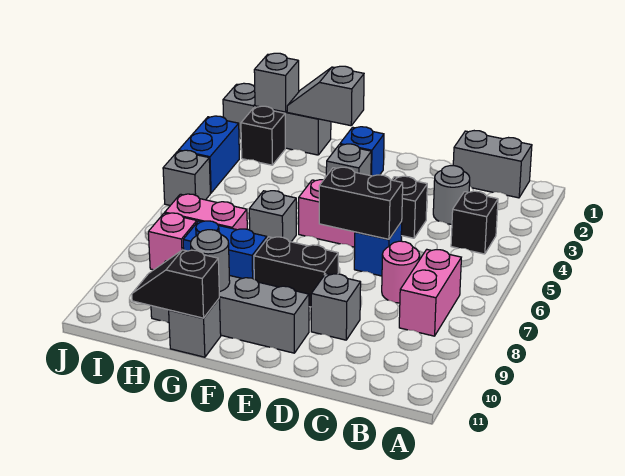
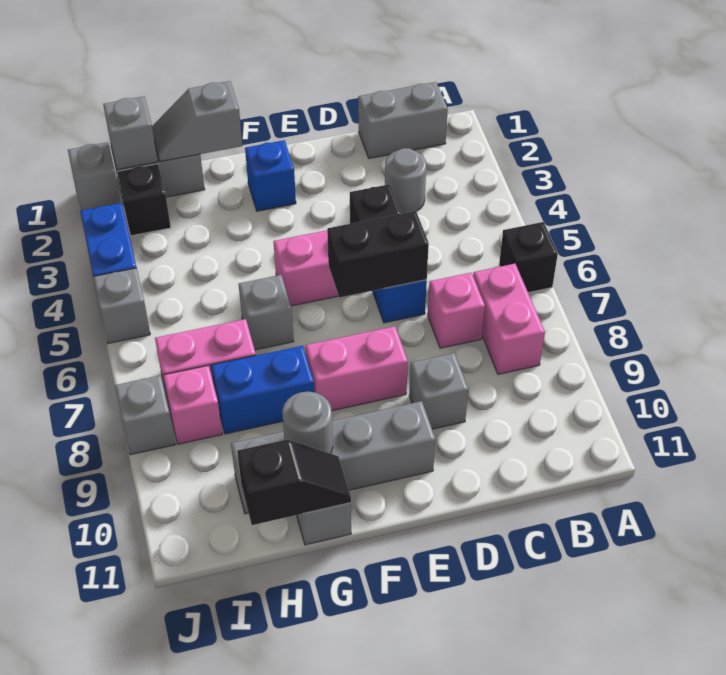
black 1x1 brick [451,191,498,254] -> black 1x1 brick moved to [499,222,558,293]
pink 1x1 round brick [382,241,420,303] -> pink 1x1 brick [428,273,485,348]
black 1x2 brick [254,237,338,307] -> pink 1x2 brick [305,326,408,411]
grey 1x1 brick [326,144,371,176] -> grey 1x1 brick moved to [115,376,175,455]
black 1x2 slope [132,250,219,318] -> black 1x2 slope turned to [237,439,351,525]

